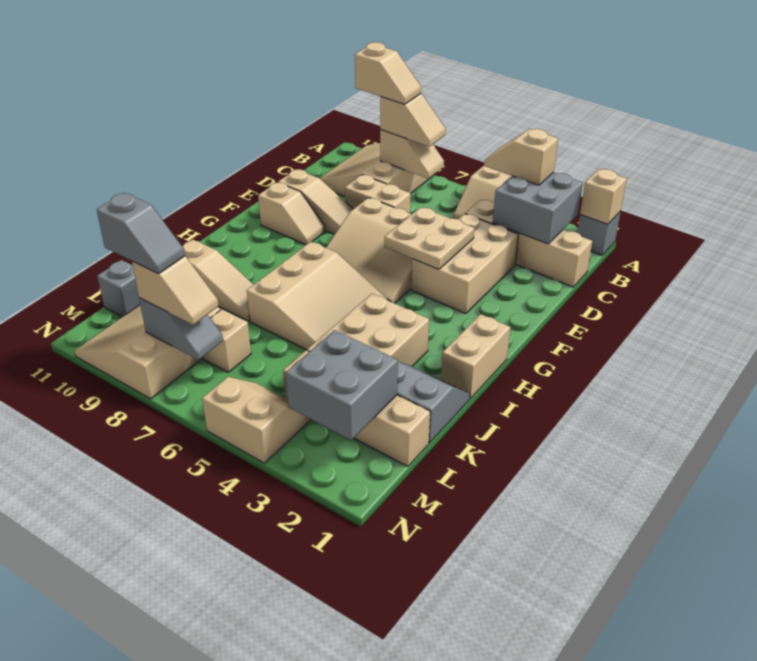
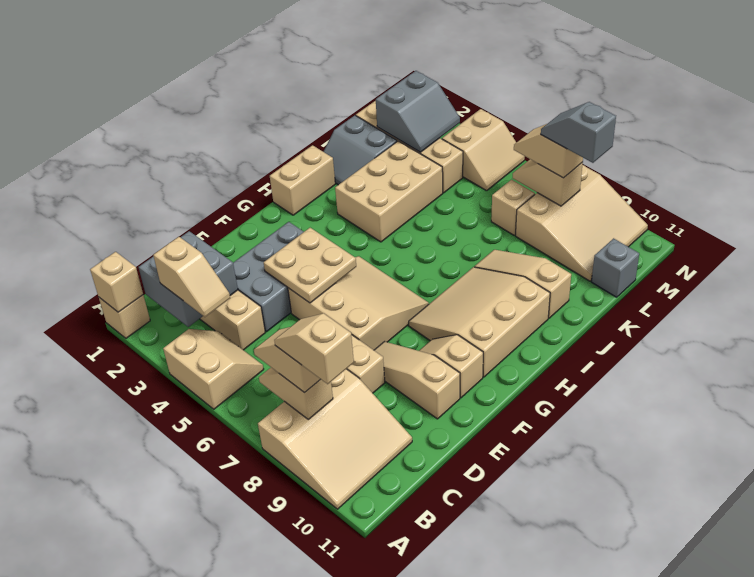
grey 1x1 brick [577,211,621,255] -> tan 1x1 brick [99,295,150,338]
tan 2x3 brick [411,214,519,314] -> grey 2x3 brick [233,222,304,332]
tan 3x3 slope [247,242,389,350] -> tan 3x3 slope moved to [409,267,550,377]
grey 2x2 brick [286,330,398,440] -> grey 2x2 slope [376,71,460,152]
tan 2x2 slope [202,377,311,463] -> tan 2x2 slope turned to [442,109,525,191]
grey 1x2 slope [139,298,223,360] -> tan 1x2 slope [513,159,583,206]

